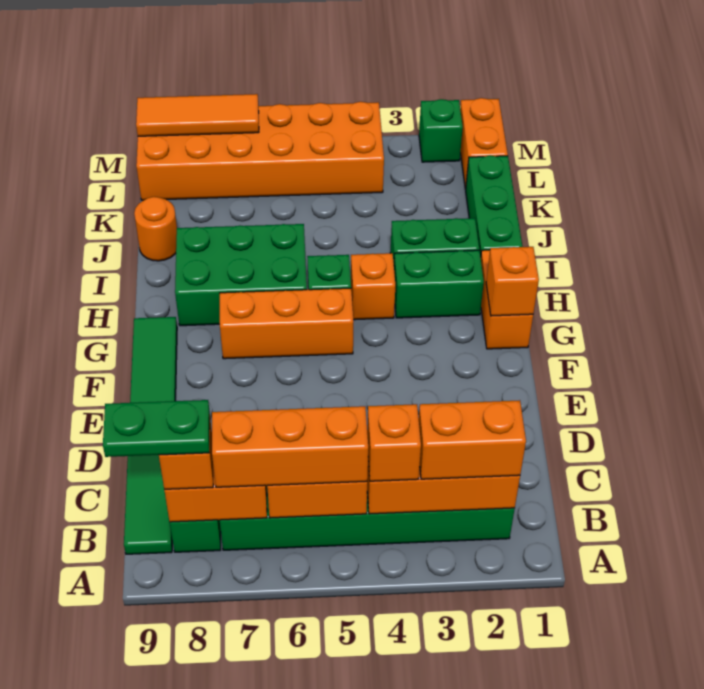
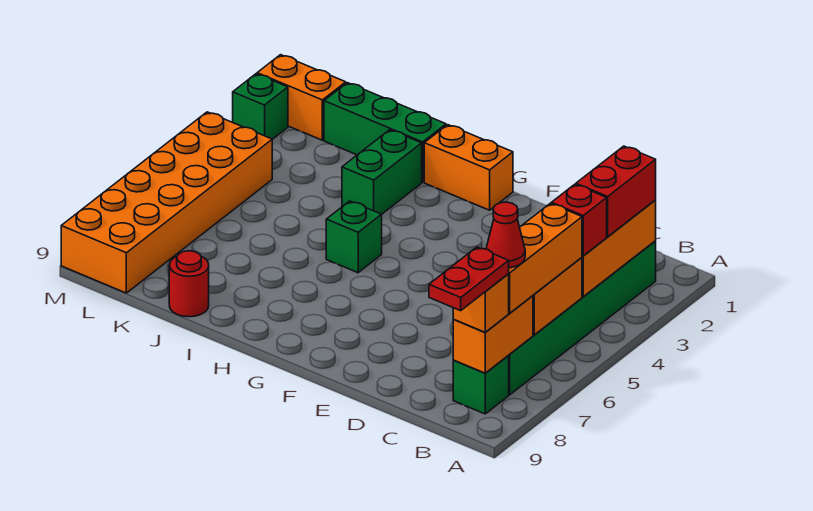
orange 1x2 brick [419,400,526,479] -> red 1x2 brick [576,146,656,237]
orange 1x1 brick [367,404,421,481] -> red 1x1 brick [551,184,607,256]
none -> red 1x1 cone [486,202,525,268]
green 1x2 plate [103,400,210,457] -> red 1x2 plate [429,247,509,311]
green 1x6 tile [124,317,177,554] -> none
orange 1x1 brick [486,247,539,316] -> none
orange 1x3 brick [220,288,354,359] -> none
green 1x2 brick [394,250,484,318] -> none
orange 1x1 brick [351,253,395,320] -> none
green 2x3 brick [175,224,307,326] -> none
orange 1x1 round brick [134,197,177,261] -> red 1x1 round brick [169,251,209,317]
orange 1x3 tile [136,94,259,136] -> none

